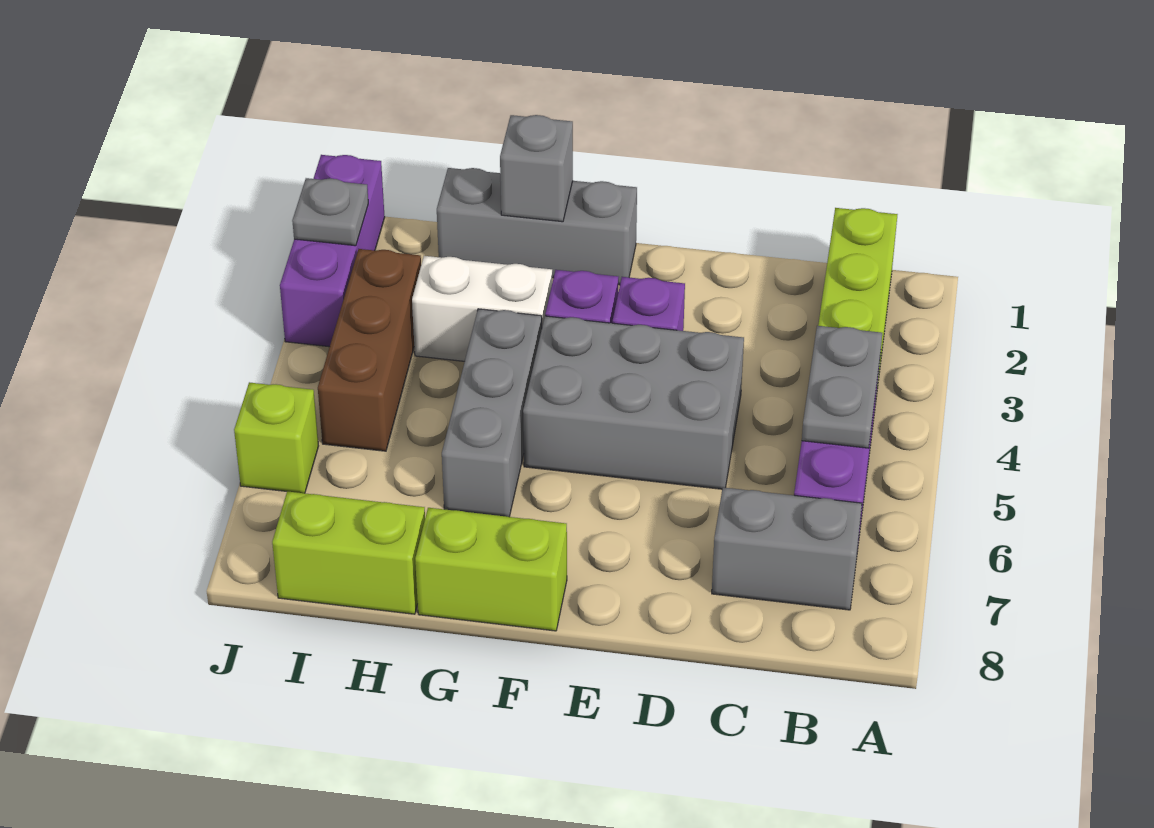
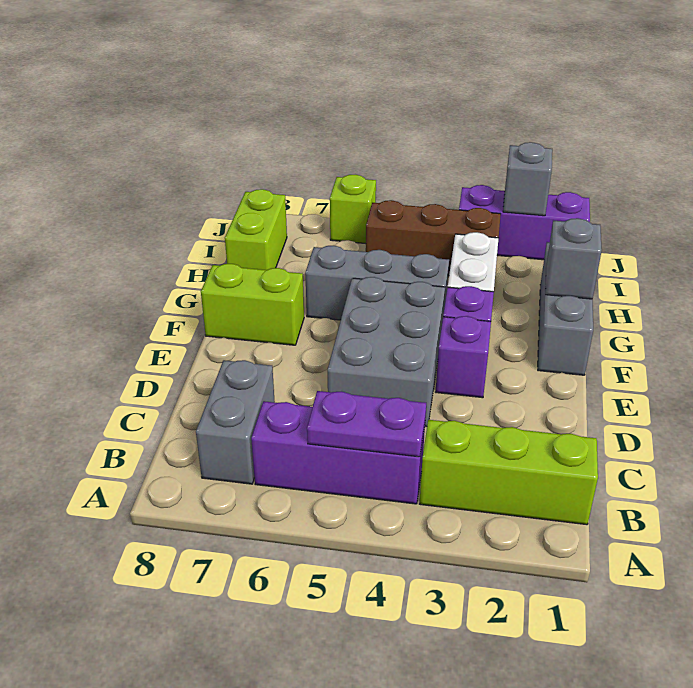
grey 1x2 plate [802,326,882,448] -> purple 1x2 plate [307,391,426,457]
lime 1x2 brick [415,508,567,631] -> lime 1x2 brick turned to [201,264,304,345]
grey 1x1 plate [292,178,368,246] -> grey 1x1 brick [503,142,552,216]

